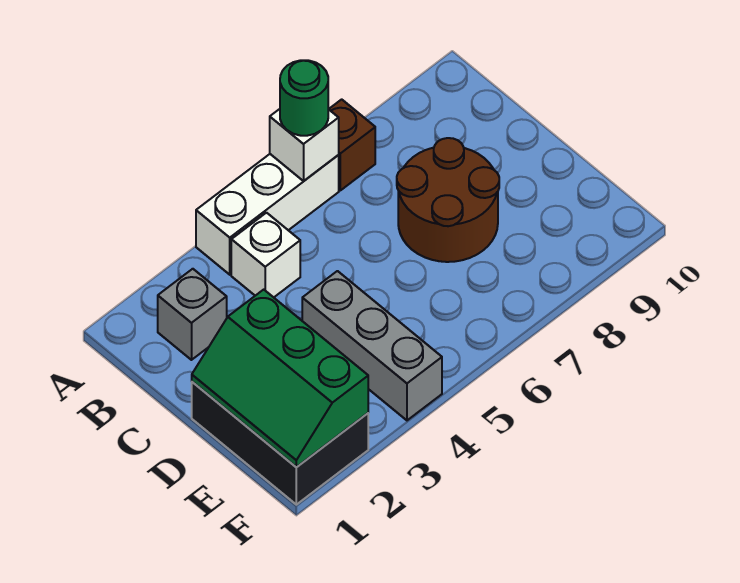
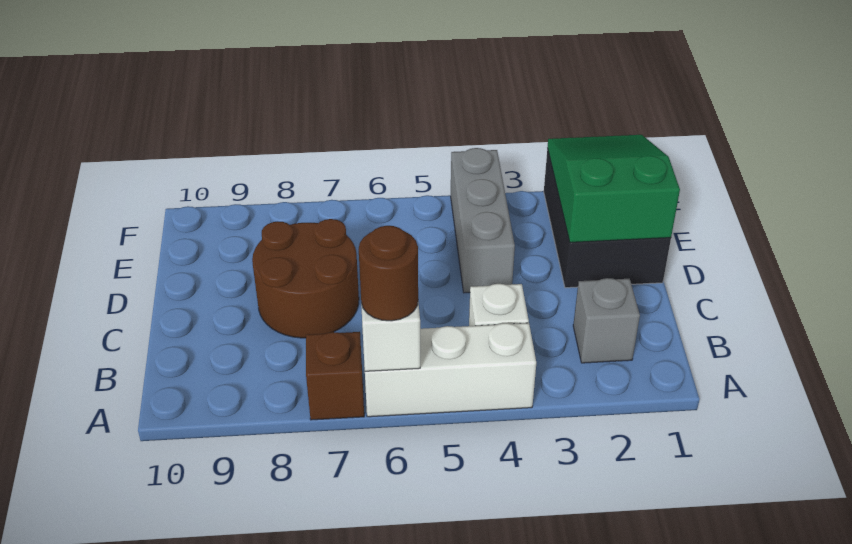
green 1x1 round brick [280,60,328,136] -> brown 1x1 round brick [359,226,418,321]
green 2x3 slope [192,290,368,467] -> green 2x3 slope turned to [548,135,680,242]

